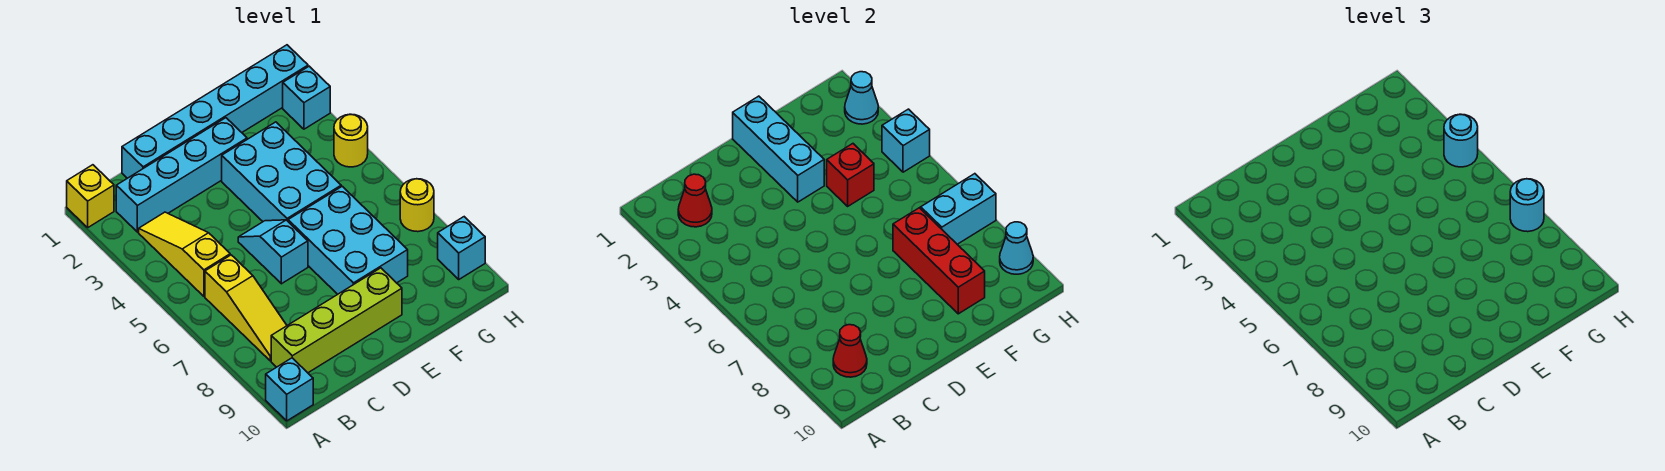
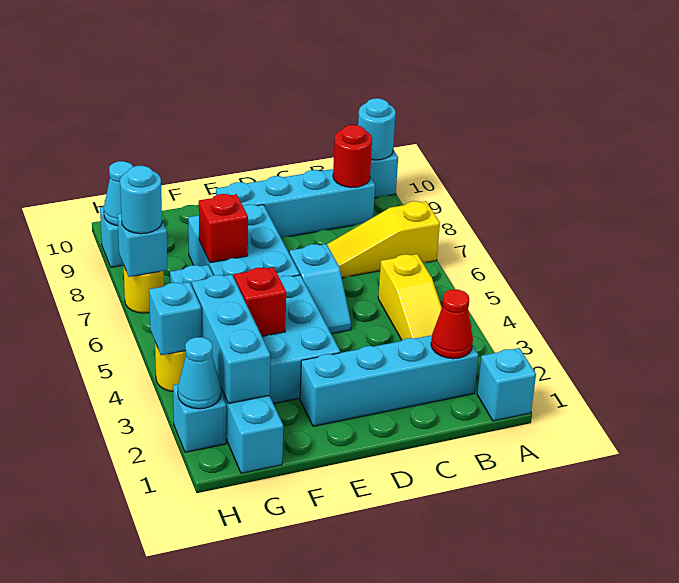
yellow 1x1 brick [67,165,114,227] -> cyan 1x1 brick [477,348,536,421]
yellow 1x3 slope [205,255,287,361] -> yellow 1x3 slope turned to [327,201,440,278]
lime 1x4 brick [271,268,402,373] -> cyan 1x4 brick [216,169,375,238]
red 1x1 cone [833,325,867,377] -> red 1x1 round brick [333,125,372,187]
cyan 1x6 brick [122,45,308,178] -> cyan 1x6 brick turned to [170,265,283,473]
cyan 1x3 brick [733,96,824,202] -> cyan 1x3 brick moved to [192,274,270,403]
red 1x3 brick [893,208,985,314] -> red 1x1 brick [199,194,248,263]
cyan 1x2 brick [921,174,996,244] -> cyan 1x1 brick [117,213,168,277]
cyan 1x1 round brick [1444,114,1478,167] -> cyan 1x1 round brick moved to [358,98,396,160]

